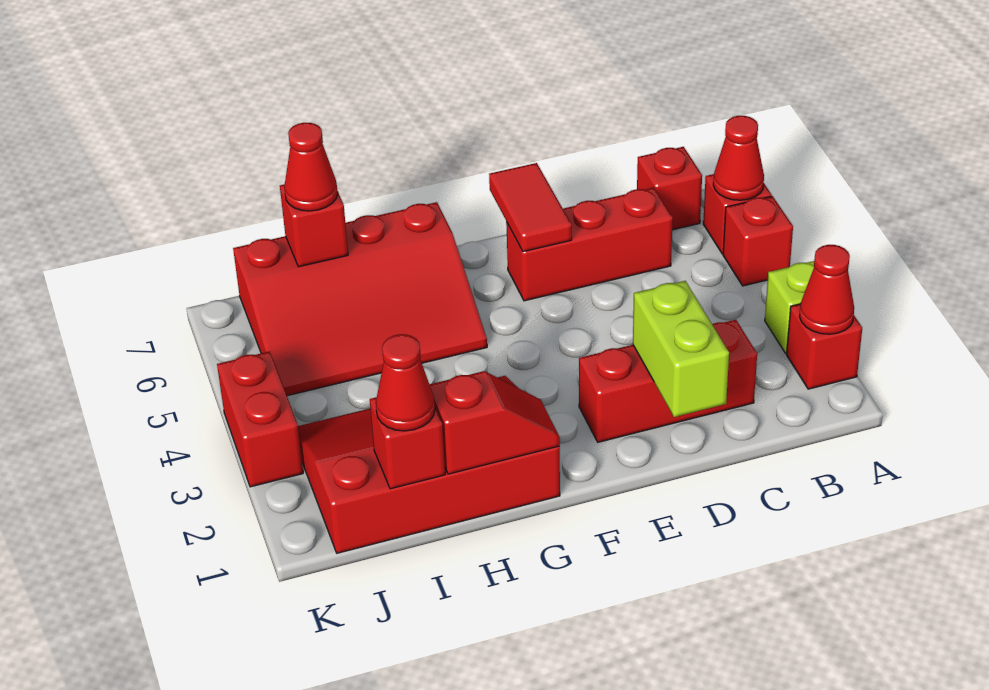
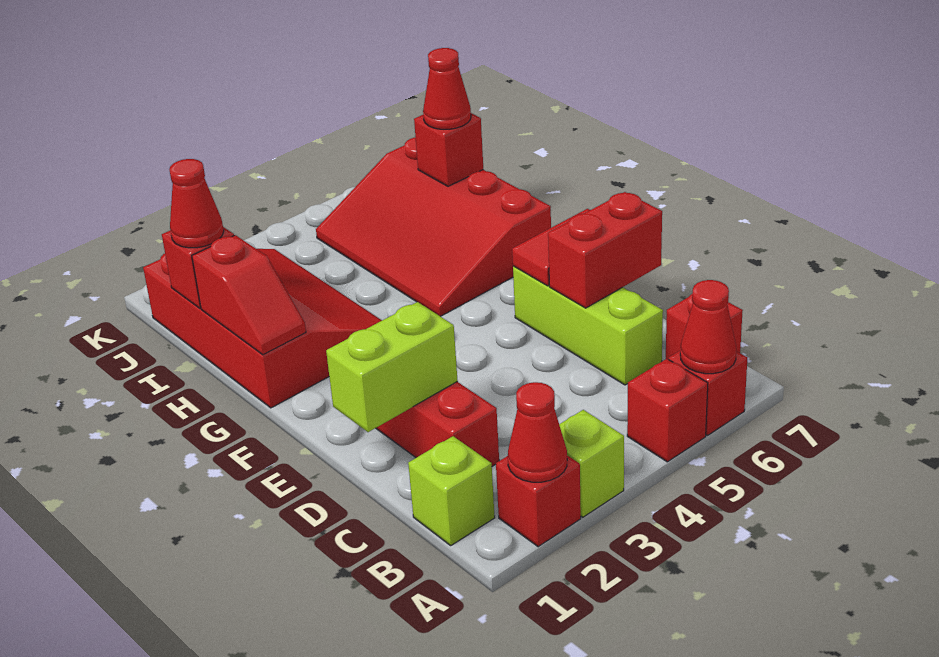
none -> lime 1x1 brick [408,436,495,545]
red 1x3 brick [506,188,673,301] -> lime 1x3 brick [513,266,663,385]
red 1x2 brick [217,351,303,487] -> red 1x2 brick moved to [548,192,662,308]

